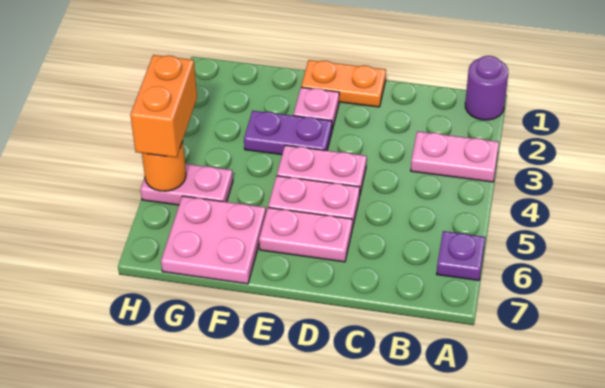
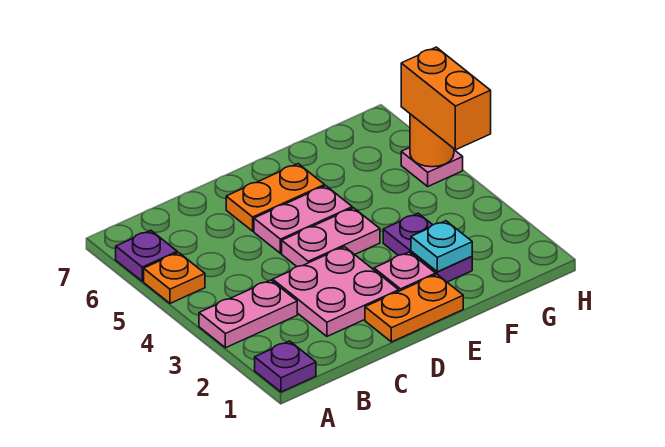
purple 1x1 round brick [465,56,508,120] -> purple 1x1 plate [255,341,316,392]
none -> orange 1x1 plate [144,253,205,303]
pink 1x2 plate [259,208,352,262] -> orange 1x2 plate [226,164,325,231]
purple 1x2 plate [244,111,332,155] -> purple 1x2 plate turned to [383,213,472,282]
none -> cyan 1x1 plate [411,221,472,272]
pink 2x2 plate [161,196,266,284] -> pink 2x2 plate moved to [273,247,399,336]
pink 1x2 plate [141,164,233,205] -> pink 1x1 plate [401,148,463,186]

